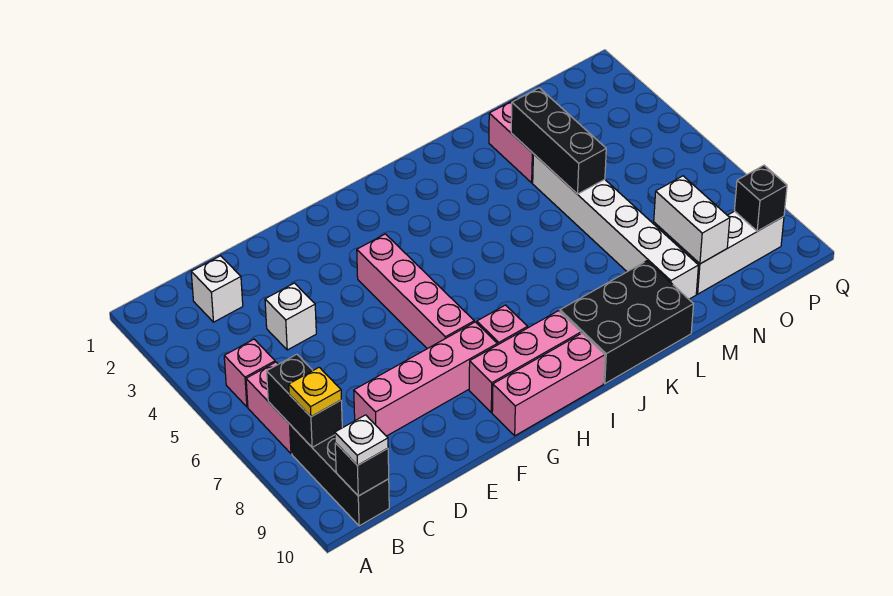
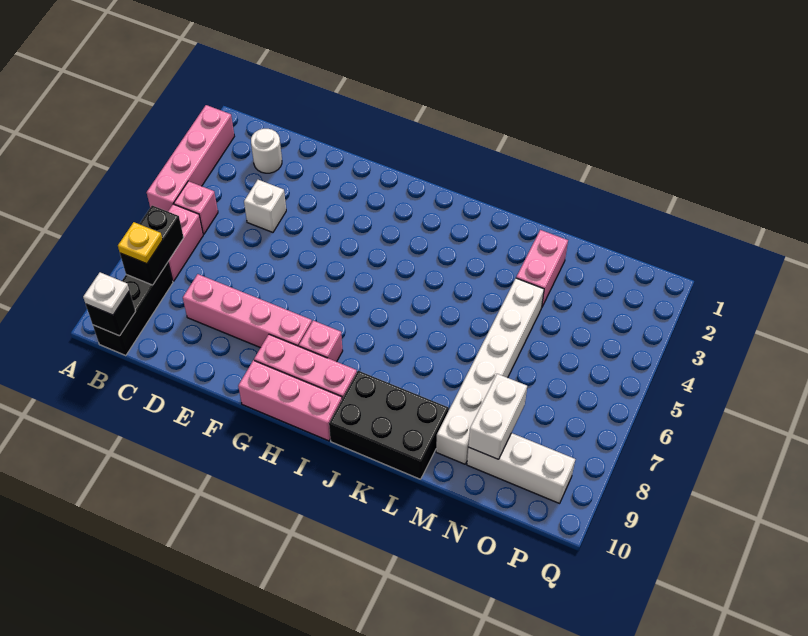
white 1x1 brick [191,256,243,322] -> white 1x1 round brick [251,129,282,173]
pink 1x4 brick [357,234,474,349] -> pink 1x4 brick moved to [147,105,234,211]
black 1x3 brick [511,88,606,194] -> none
black 1x1 brick [734,165,787,231] -> none

